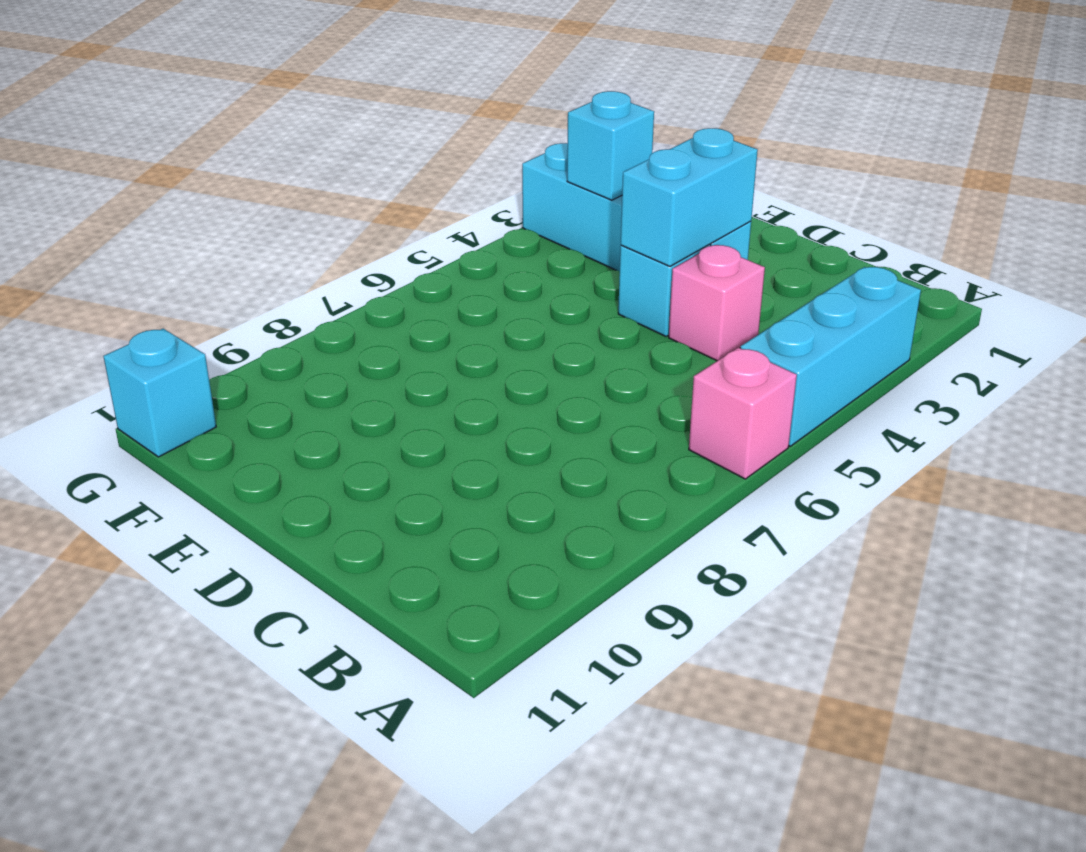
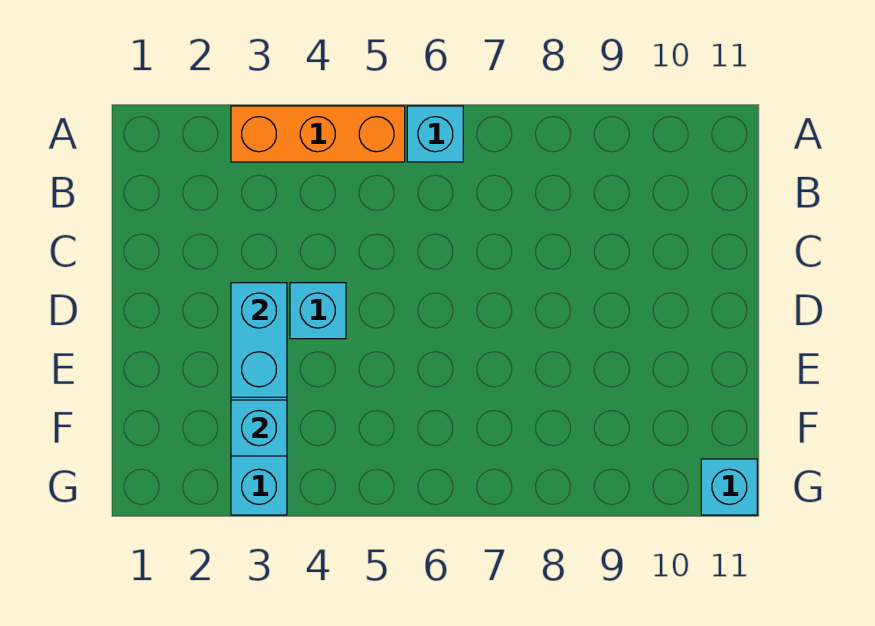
cyan 1x3 brick [741,267,921,446] -> orange 1x3 brick [231,106,405,162]
pink 1x1 brick [689,348,797,479] -> cyan 1x1 brick [407,106,463,162]
pink 1x1 brick [669,245,765,361] -> none
cyan 1x2 brick [621,128,758,266] -> cyan 1x2 brick turned to [231,283,287,397]

